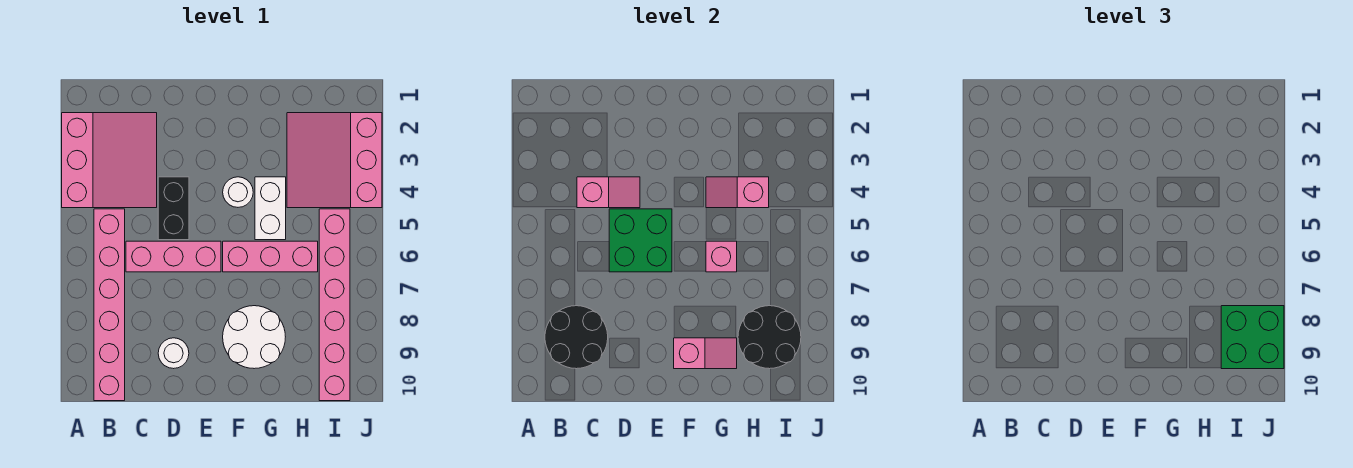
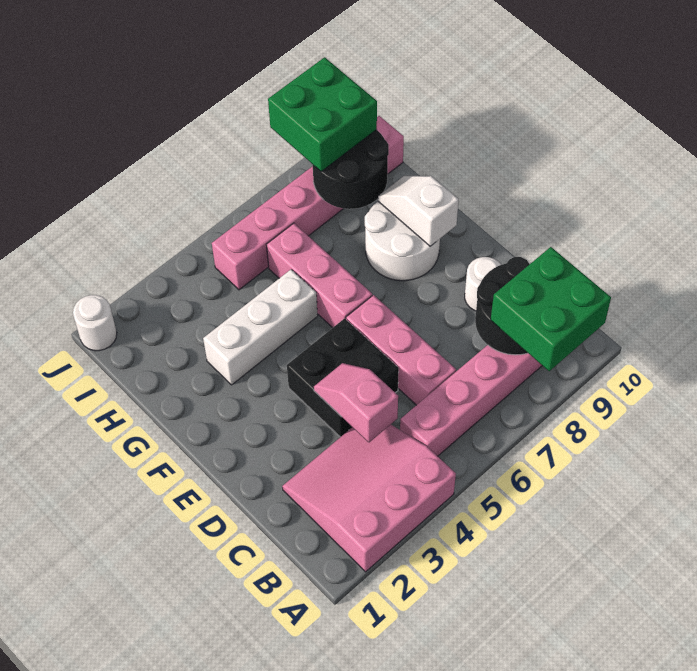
black 1x2 brick [158,177,189,240] -> black 2x2 brick [287,318,399,437]
green 2x2 brick [609,209,672,272] -> green 2x2 brick moved to [491,247,611,371]
white 1x1 round brick [223,177,253,207] -> white 1x1 round brick moved to [73,295,117,351]
pink 1x2 slope [674,338,737,369] -> white 1x2 slope [378,176,459,246]
white 1x2 brick [255,177,286,240] -> white 1x3 brick [203,270,318,385]
pink 1x2 slope [706,177,769,208] -> none
pink 1x1 brick [706,241,737,272] -> none
pink 3x3 slope [287,113,382,208] -> none

